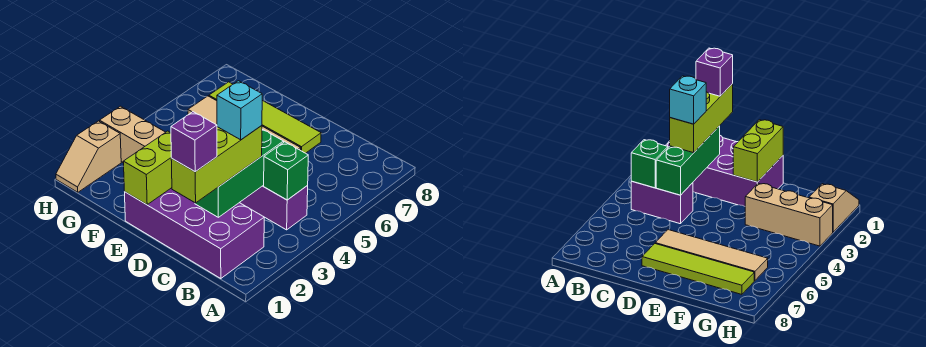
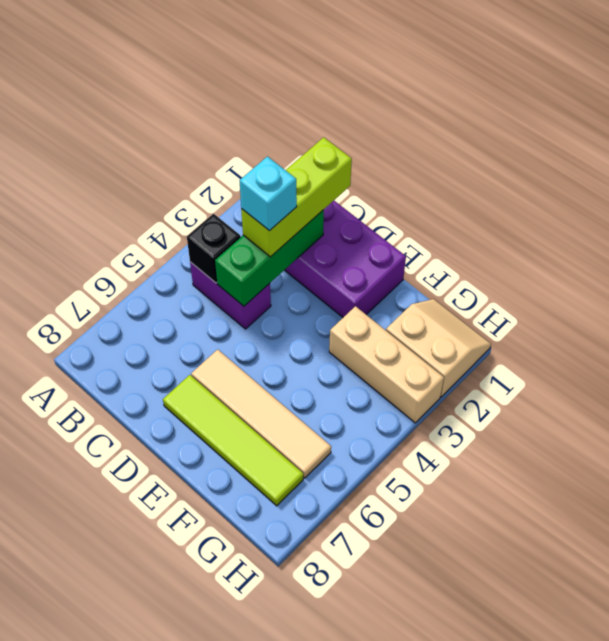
green 1x1 brick [264,142,308,200] -> black 1x1 brick [187,214,240,283]
purple 1x1 brick [171,112,217,172] -> none
lime 1x2 brick [123,131,172,205] -> none
tan 1x2 slope [56,121,121,192] -> tan 2x2 slope [386,299,491,397]

